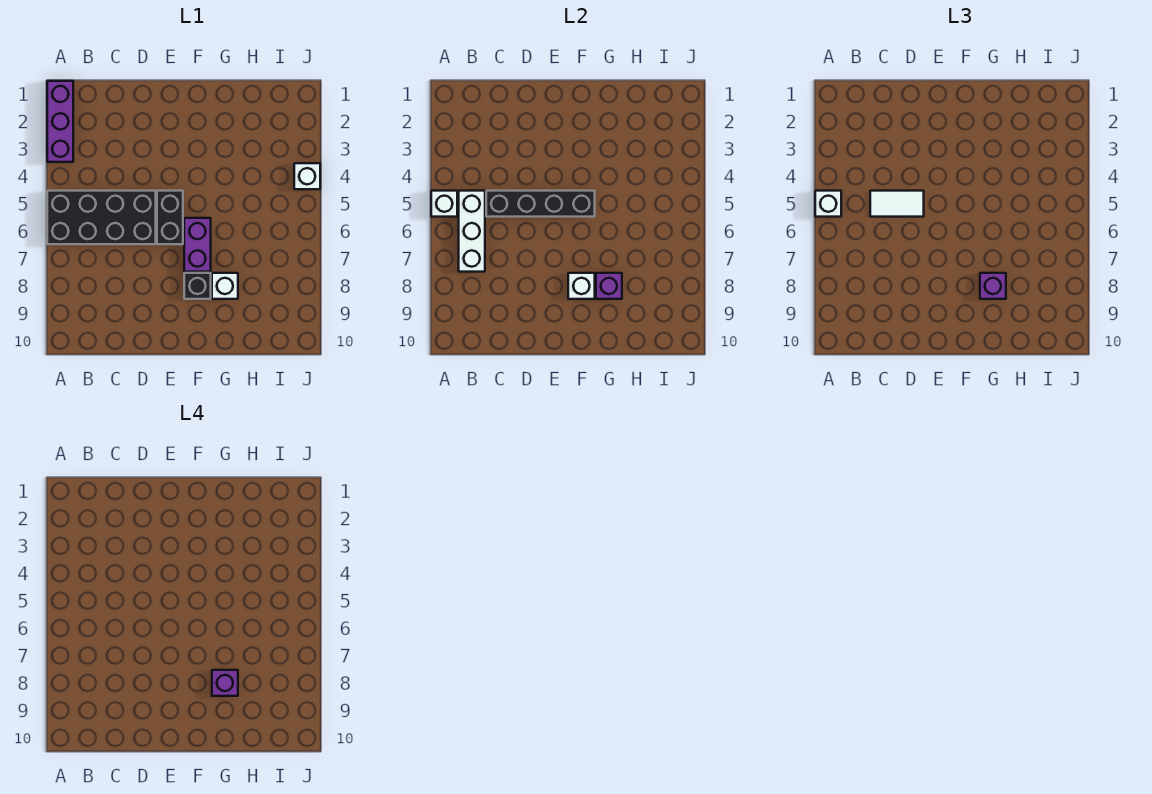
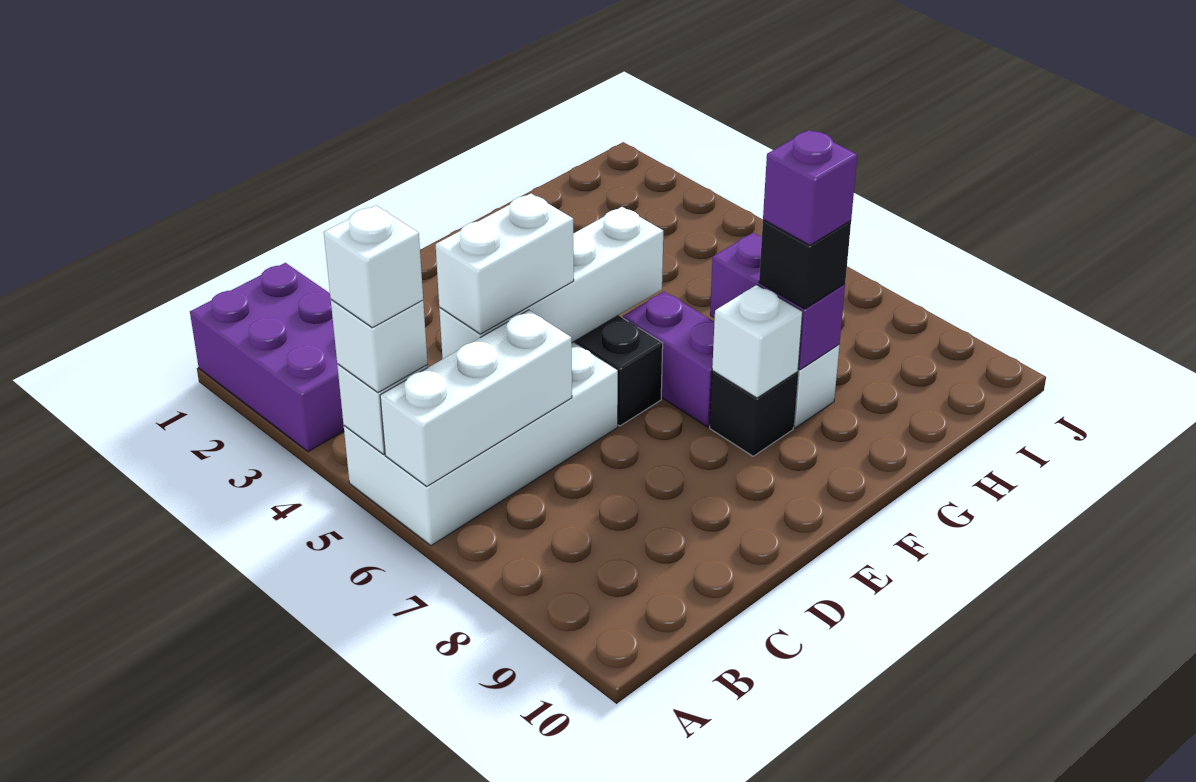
purple 1x3 brick [47,81,73,162] -> purple 2x3 brick [190,263,344,452]
black 2x4 brick [47,191,156,244] -> white 2x4 brick [344,342,618,546]
white 1x3 brick [459,191,485,272] -> white 1x3 brick turned to [380,310,572,486]
black 1x4 brick [486,191,595,217] -> white 1x4 brick [439,207,663,359]
white 1x2 tile [870,191,924,217] -> white 1x2 brick [435,194,574,334]
purple 1x1 brick [596,273,622,299] -> purple 1x2 brick [710,233,845,370]
purple 1x1 brick [980,273,1006,299] -> black 1x1 brick [759,220,851,309]
white 1x1 brick [294,163,320,189] -> white 1x1 brick moved to [324,206,423,328]

